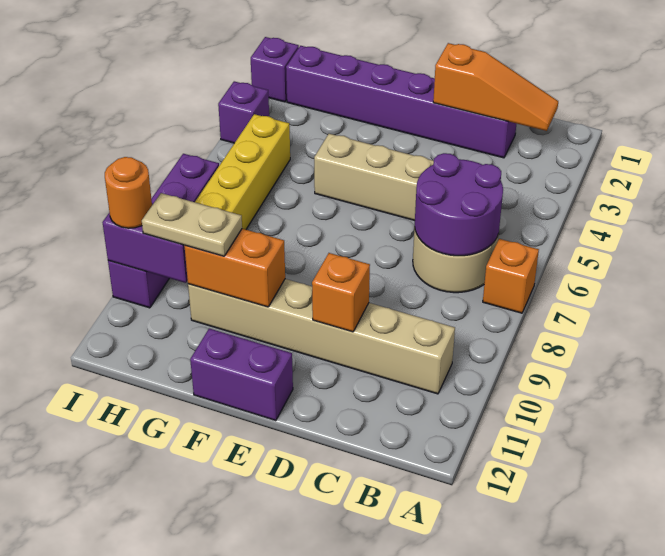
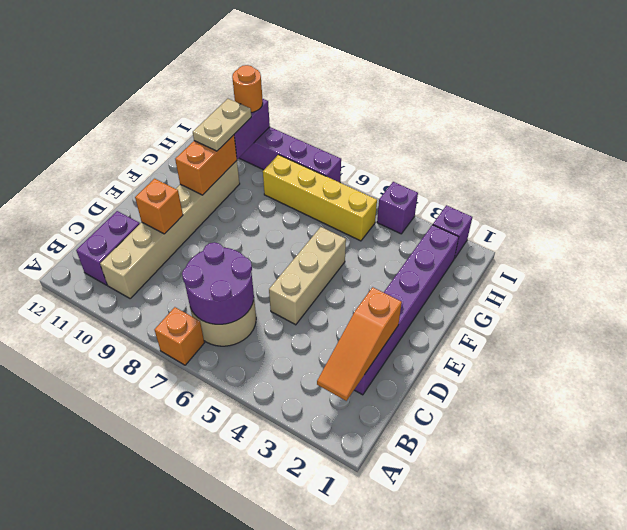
purple 1x2 brick [190,329,293,421] -> purple 1x2 brick moved to [76,211,140,285]

